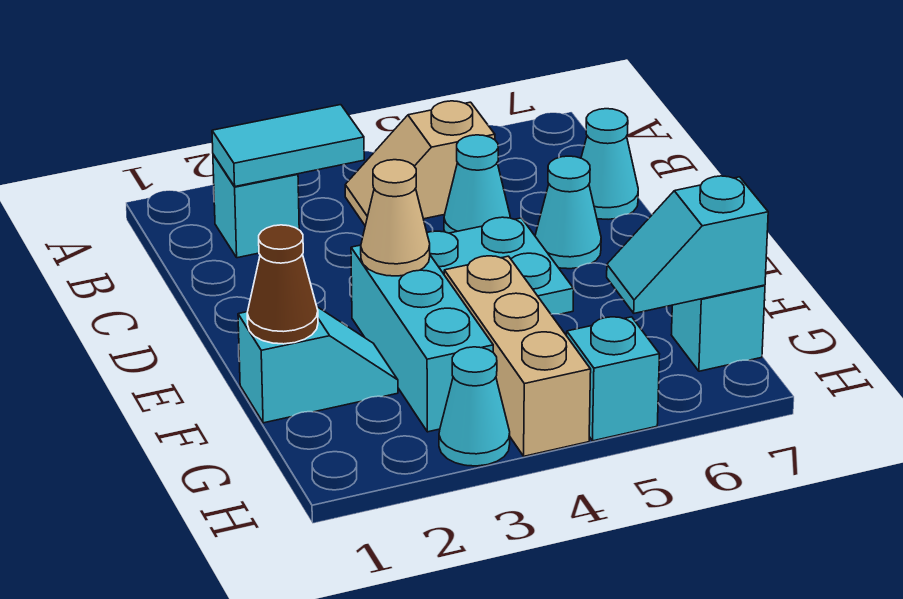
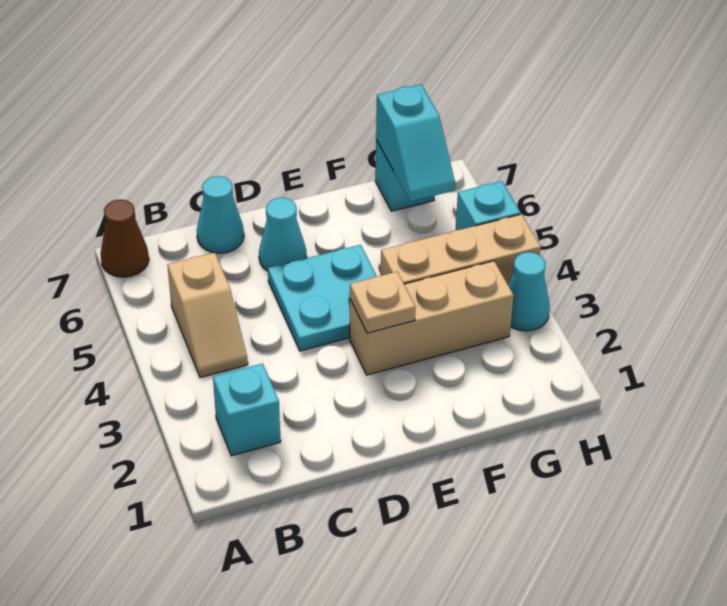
cyan 1x2 tile [212,105,364,186] -> none
cyan 1x1 cone [444,135,510,233] -> none
cyan 1x3 brick [351,245,493,432] -> tan 1x3 brick [350,261,514,375]
tan 1x1 cone [361,160,430,276] -> tan 1x1 plate [350,272,416,333]
cyan 1x2 slope [238,307,398,423] -> none
brown 1x1 cone [247,225,318,344] -> brown 1x1 cone moved to [100,200,149,277]

